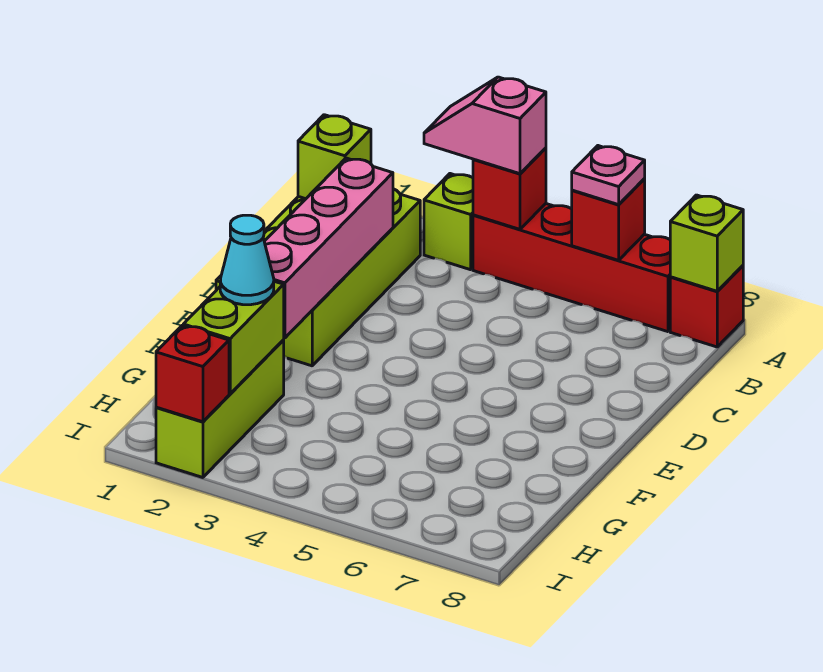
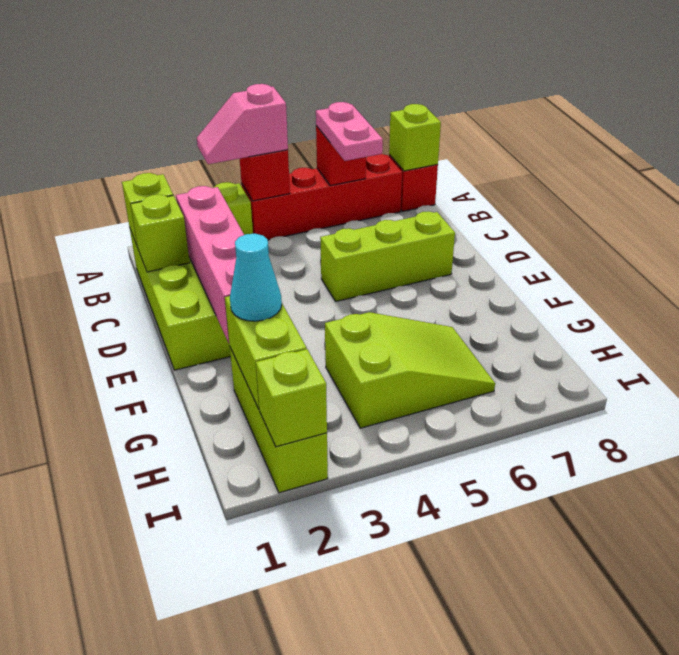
pink 1x1 plate [572,146,645,205] -> pink 1x2 plate [316,102,383,161]
none -> lime 1x1 brick [131,195,190,272]
none -> lime 1x3 brick [320,211,455,301]
none -> lime 2x3 slope [325,312,495,428]
red 1x1 brick [156,326,229,422] -> lime 1x1 brick [256,349,327,447]

